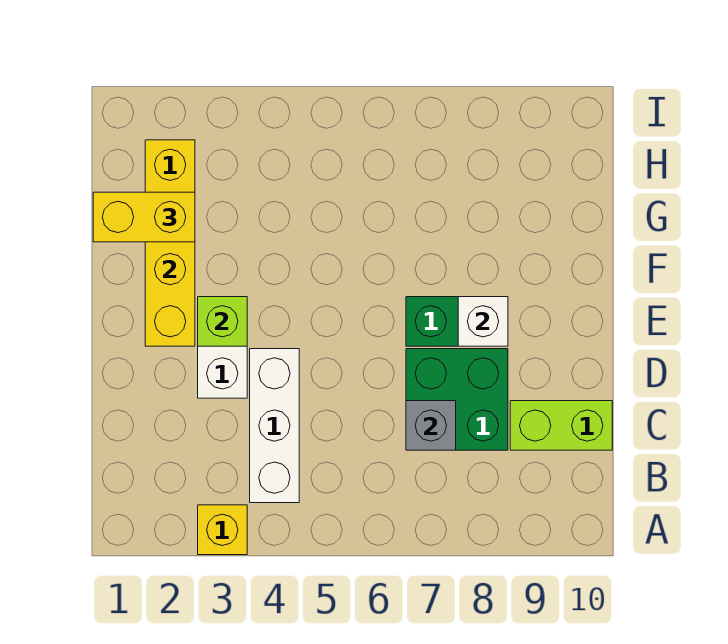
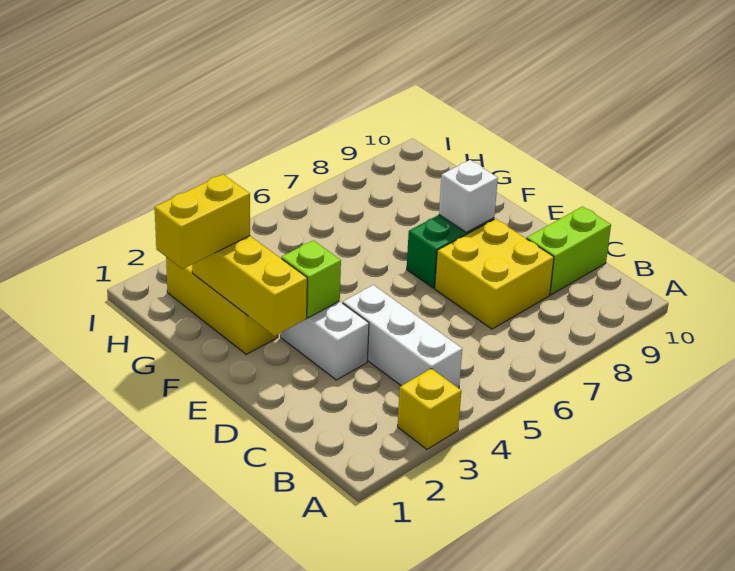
green 2x2 brick [406,349,508,450] -> yellow 2x2 brick [435,219,554,329]
grey 1x1 brick [406,401,456,450] -> none

